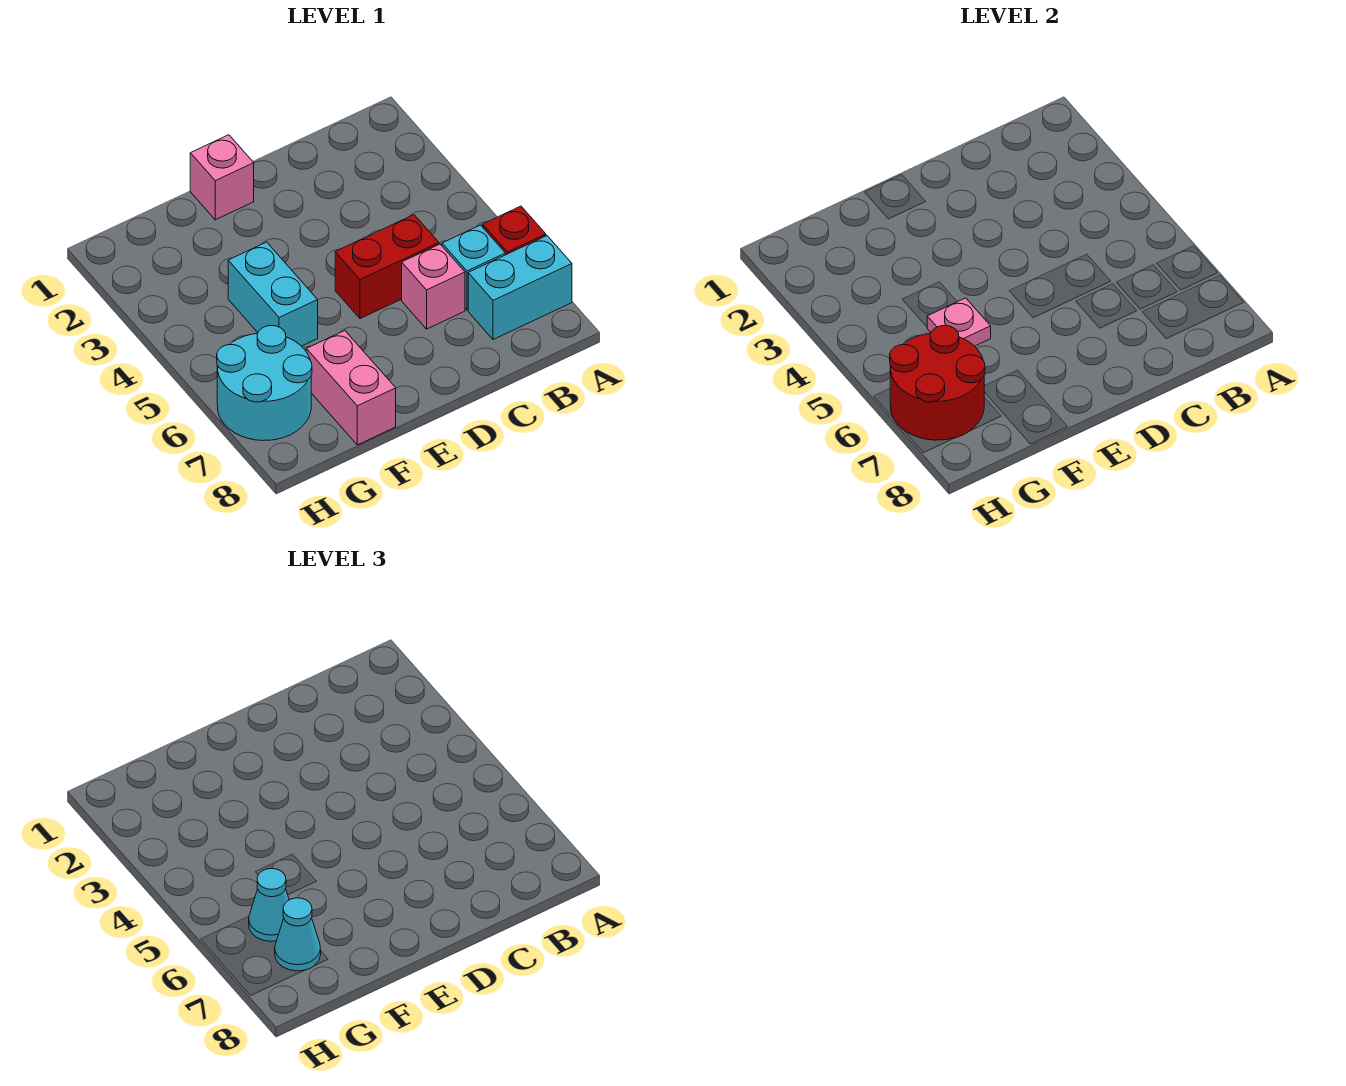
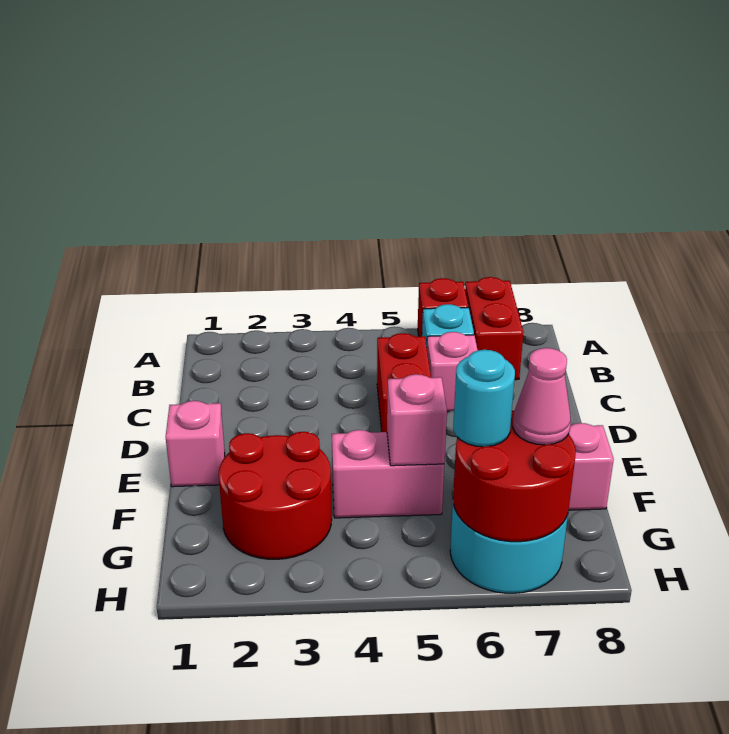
cyan 1x2 brick [468,236,572,340] -> red 1x2 brick [465,277,523,380]
none -> red 2x2 round brick [219,432,332,559]
cyan 1x2 brick [228,242,318,346] -> pink 1x2 brick [332,430,444,518]
pink 1x1 plate [927,298,991,346] -> pink 1x1 brick [387,374,447,466]
cyan 1x1 cone [249,869,289,941] -> cyan 1x1 round brick [453,350,515,447]
cyan 1x1 cone [275,898,321,971] -> pink 1x1 cone [513,348,571,445]

